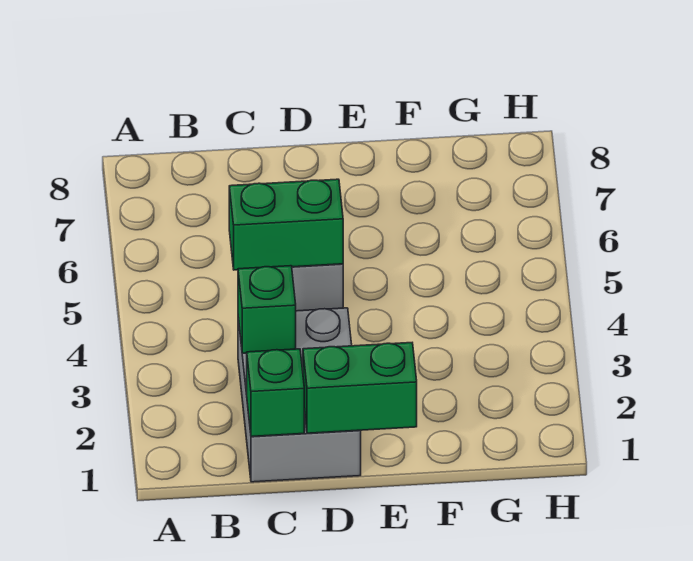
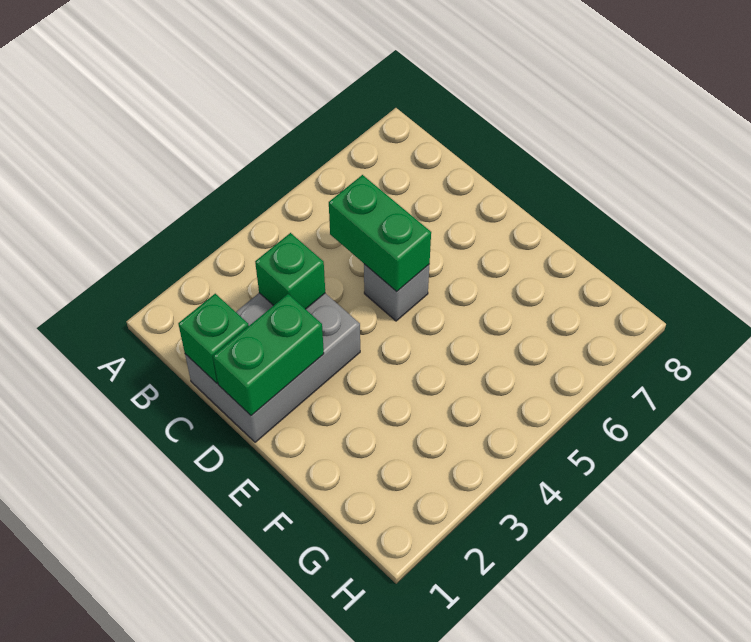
green 1x2 brick [303,343,417,433] -> green 1x2 brick turned to [213,294,324,416]

